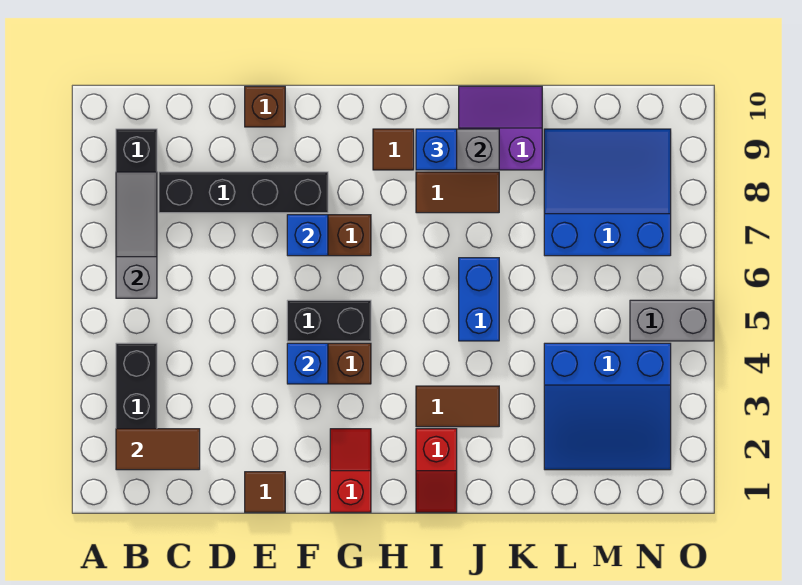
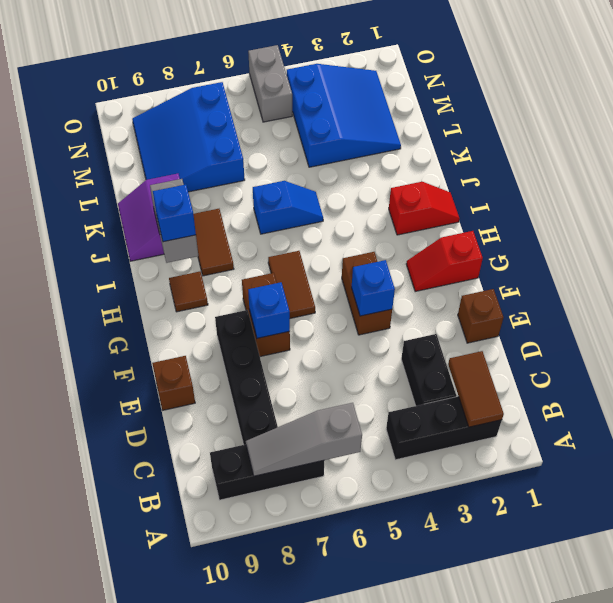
brown 1x1 tile [245,472,285,512] -> brown 1x1 brick [458,289,504,343]
black 1x2 brick [287,300,371,341] -> black 1x2 brick moved to [401,334,456,406]
brown 1x2 tile [416,386,499,427] -> brown 1x2 tile moved to [268,251,315,318]
blue 1x2 brick [459,258,499,341] -> blue 1x2 slope [253,181,323,234]

